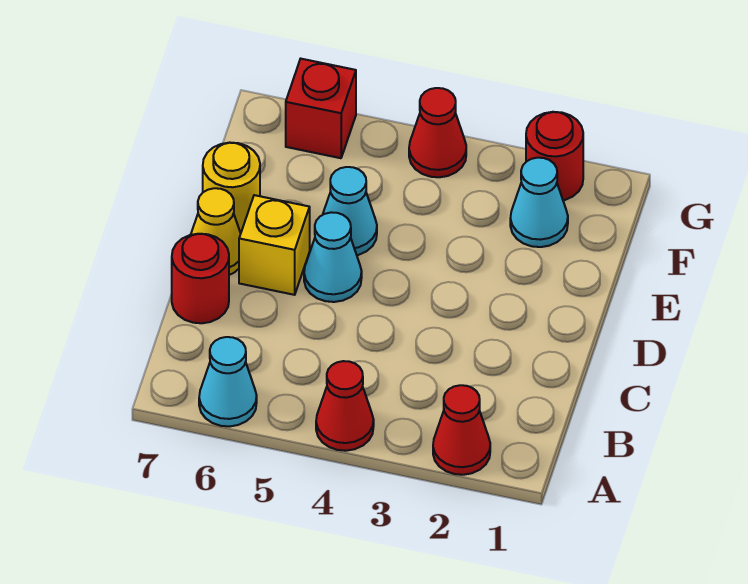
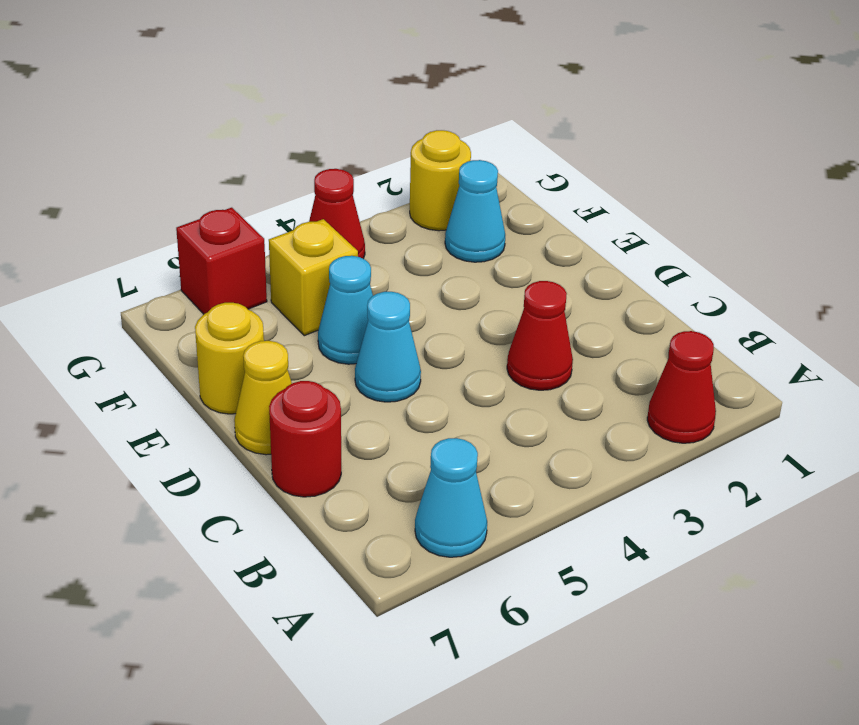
red 1x1 cone [316,361,374,451] -> red 1x1 cone moved to [507,281,573,390]
yellow 1x1 brick [239,195,310,295] -> yellow 1x1 brick moved to [269,219,358,336]
red 1x1 round brick [526,112,583,200] -> yellow 1x1 round brick [410,130,471,231]

